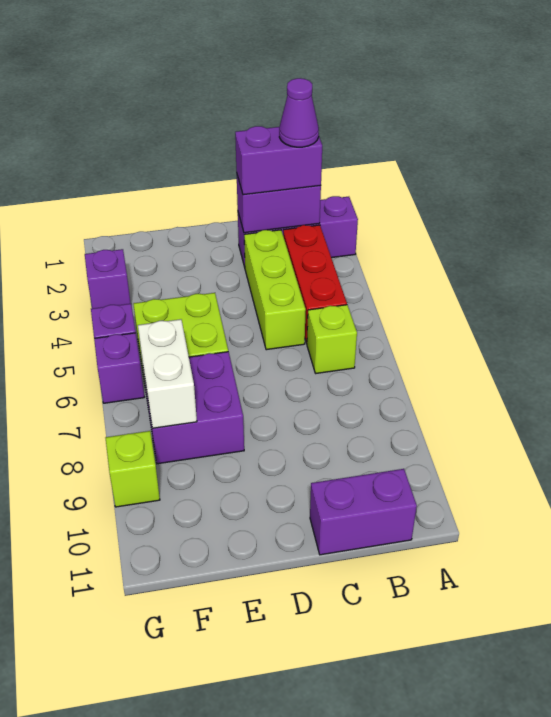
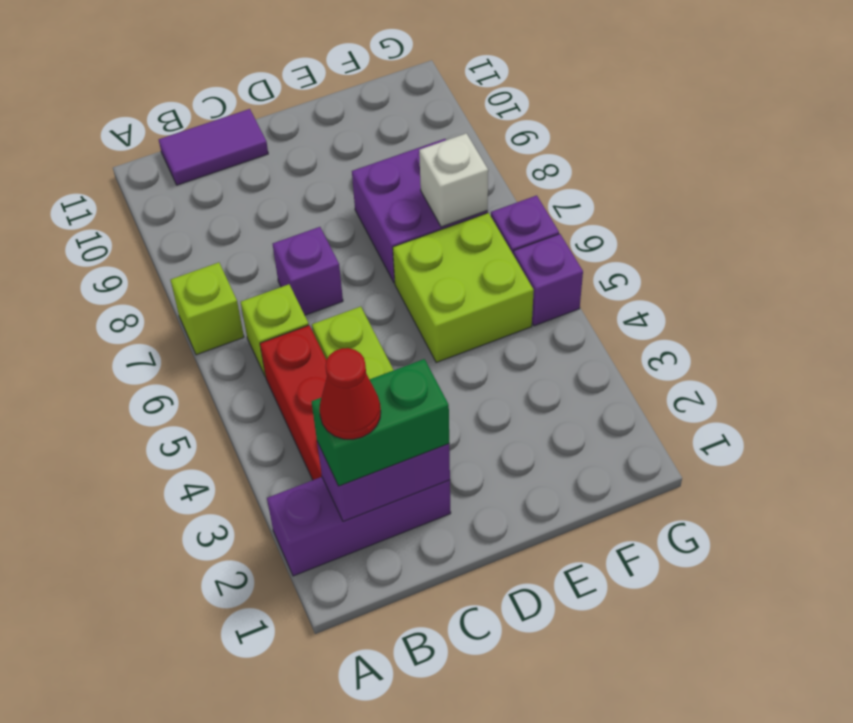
purple 1x2 brick [235,126,322,195] -> green 1x2 brick [311,359,449,486]
purple 1x1 cone [279,78,319,147] -> red 1x1 cone [319,348,381,439]
purple 1x2 brick [310,469,417,555] -> purple 1x2 tile [159,109,268,185]
white 1x2 brick [138,319,197,428] -> white 1x1 brick [419,133,488,227]
purple 1x1 brick [85,249,131,309] -> purple 1x1 brick moved to [273,227,343,315]
lime 1x1 brick [106,431,160,507] -> lime 1x1 brick moved to [171,262,244,355]

